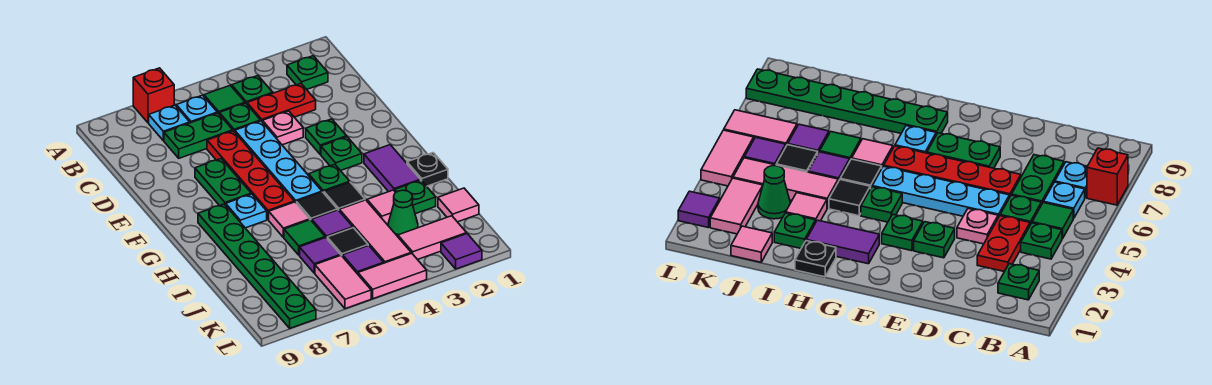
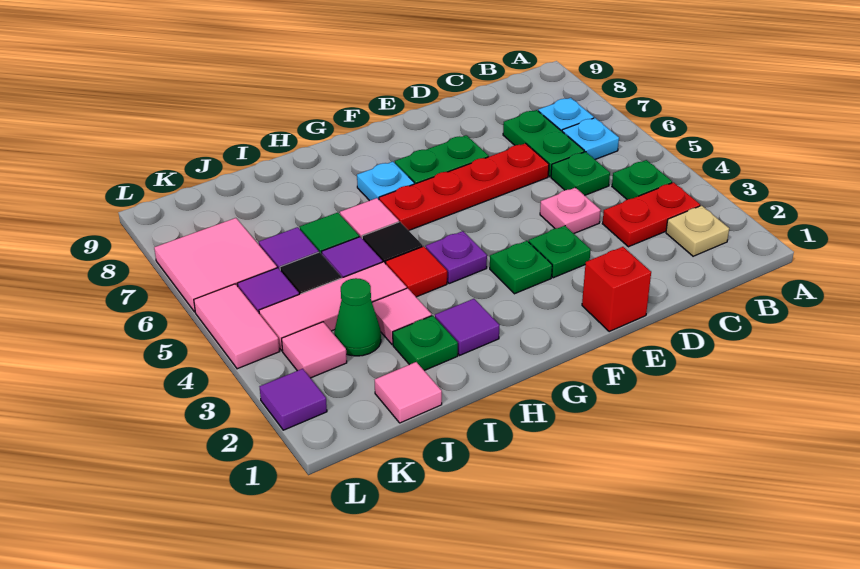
red 1x1 brick [133,68,174,123] -> red 1x1 brick moved to [582,247,651,332]
green 1x1 plate [287,56,328,90] -> tan 1x1 plate [666,206,729,256]
green 1x1 tile [204,85,245,113] -> none
red 1x2 plate [247,83,316,121] -> red 1x2 plate turned to [602,182,700,247]
cyan 1x4 plate [235,121,322,202] -> none
purple 1x2 tile [364,145,420,192] -> purple 1x1 tile [435,299,500,355]
green 1x1 plate [309,165,350,193] -> purple 1x1 plate [426,231,487,284]
green 1x6 plate [198,204,316,328] -> none
black 1x1 plate [407,153,448,186] -> none
black 1x1 tile [324,182,365,210] -> red 1x1 tile [386,246,447,297]
pink 1x2 tile [398,216,467,260] -> pink 1x1 tile [282,322,347,378]
pink 1x2 tile [315,256,371,309] -> pink 2x2 tile [154,218,277,312]

